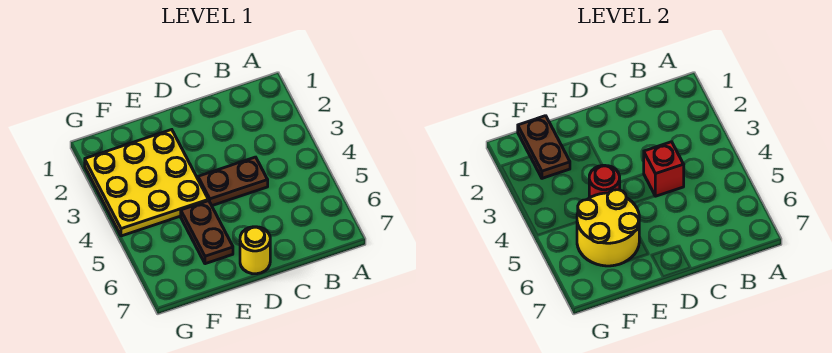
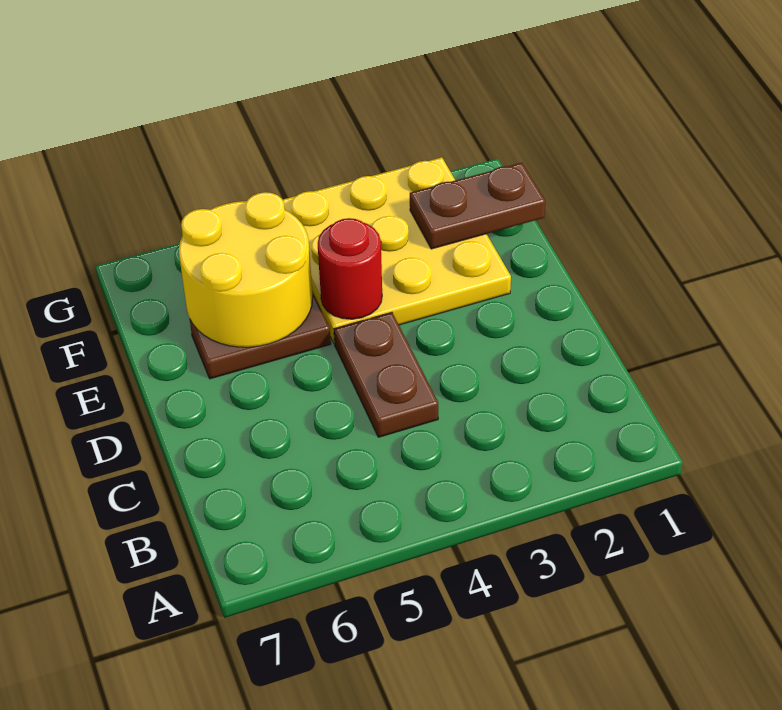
red 1x1 brick [644,142,684,196] -> none
yellow 1x1 round brick [240,227,270,274] -> none

